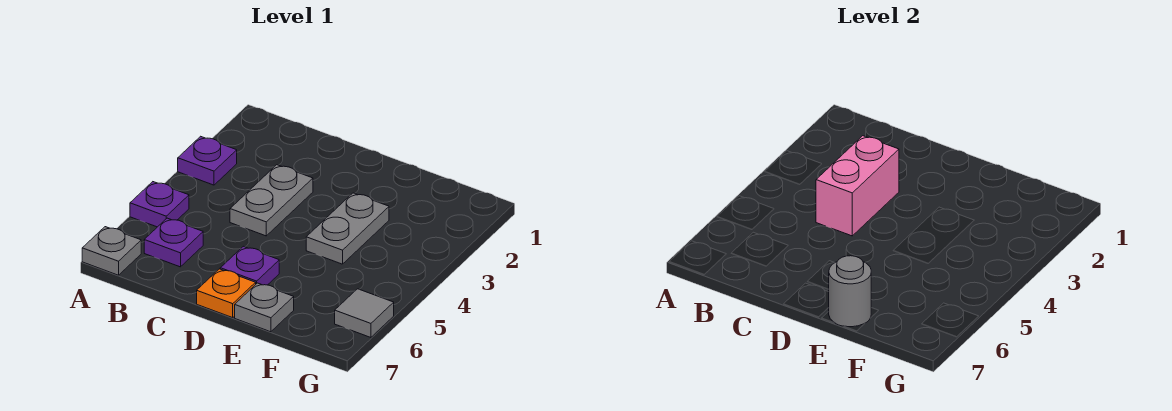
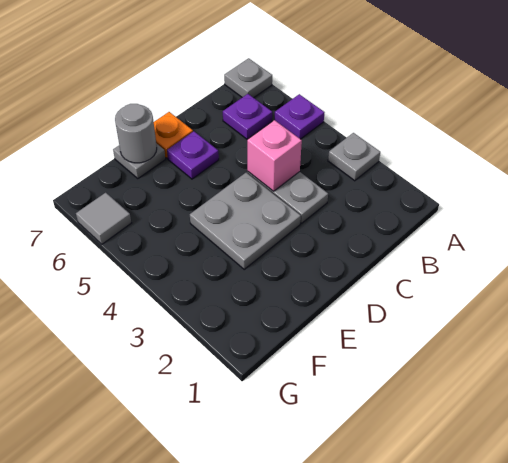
purple 1x1 plate [178,136,237,185] -> grey 1x1 plate [328,133,380,181]
pink 1x2 brick [816,136,899,236] -> pink 1x1 brick [247,120,302,191]
grey 1x2 plate [306,193,389,264] -> grey 2x2 plate [190,173,301,269]

